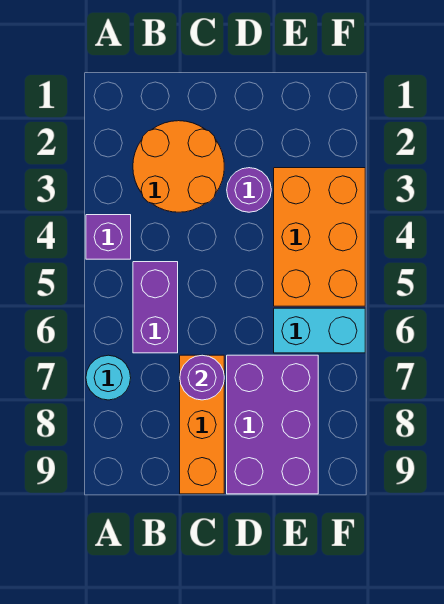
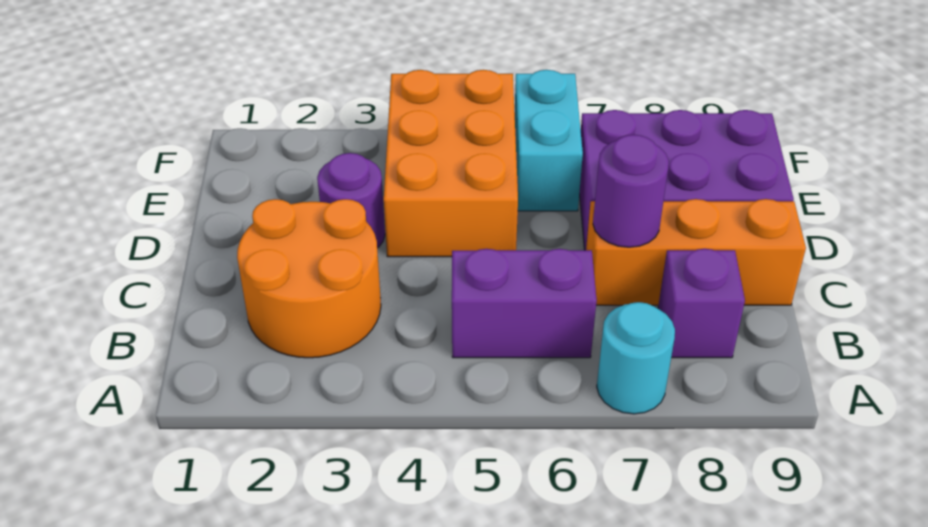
purple 1x1 brick [86,215,131,259] -> purple 1x1 brick moved to [658,249,745,358]
orange 2x3 brick [274,168,365,306] -> orange 2x3 brick turned to [384,70,518,257]

